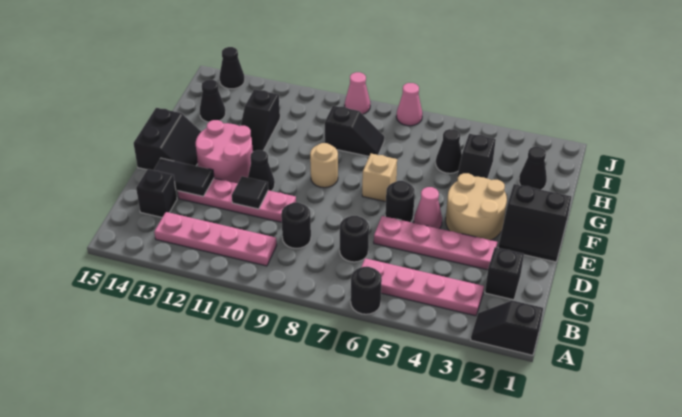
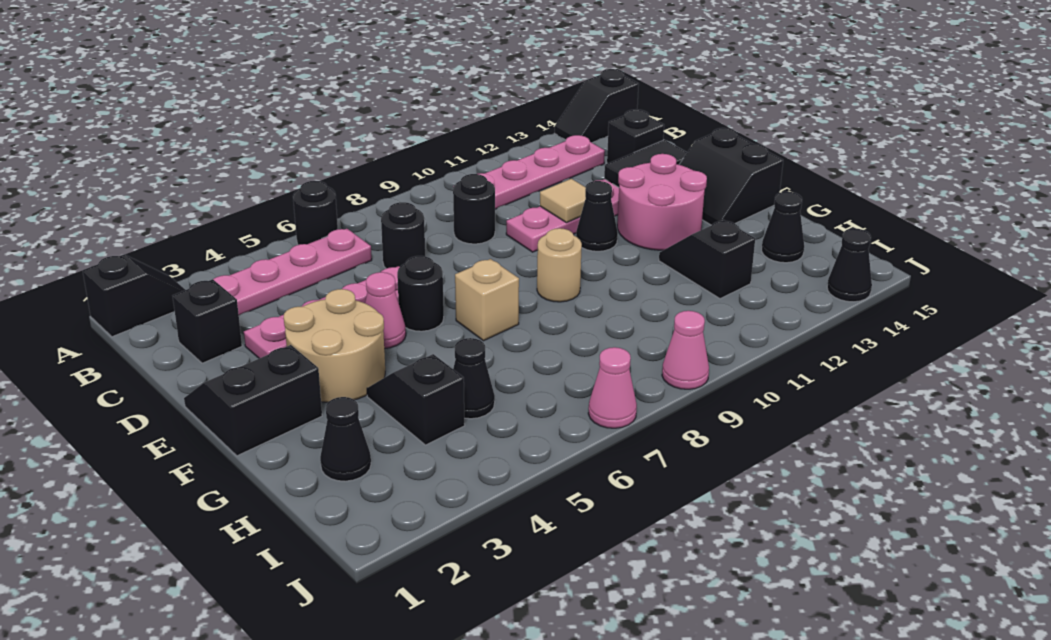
black 1x1 tile [232,176,268,209] -> tan 1x1 tile [540,179,586,223]
black 1x2 slope [325,106,384,156] -> black 1x2 slope moved to [555,69,639,143]

